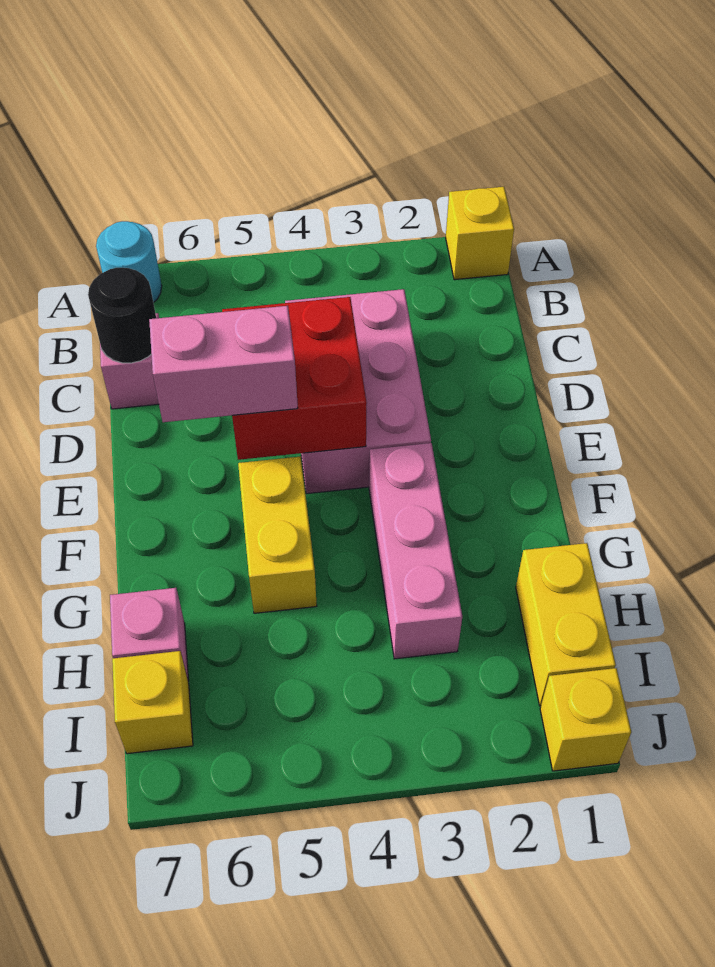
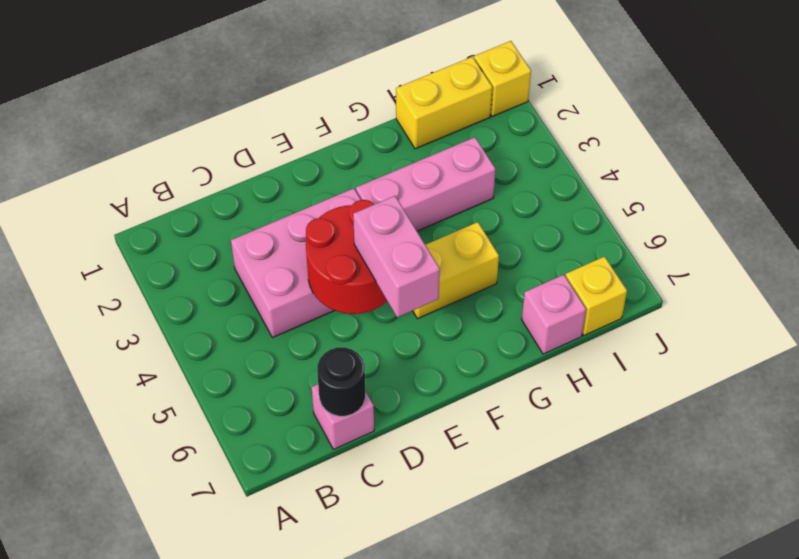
yellow 1x1 brick [446,187,514,280] -> none
cyan 1x1 round brick [96,221,162,303] -> none
red 2x2 brick [222,297,367,460] -> red 2x2 round brick [306,200,387,314]

